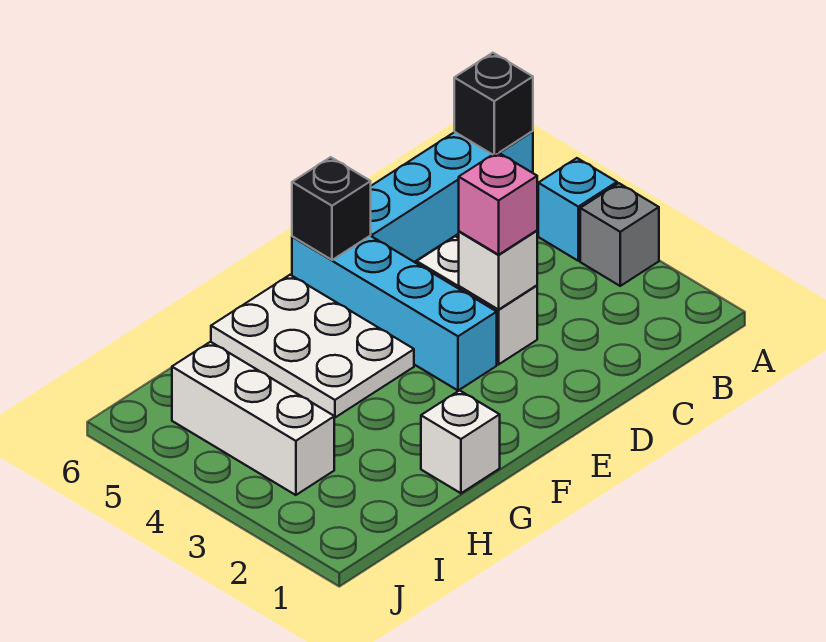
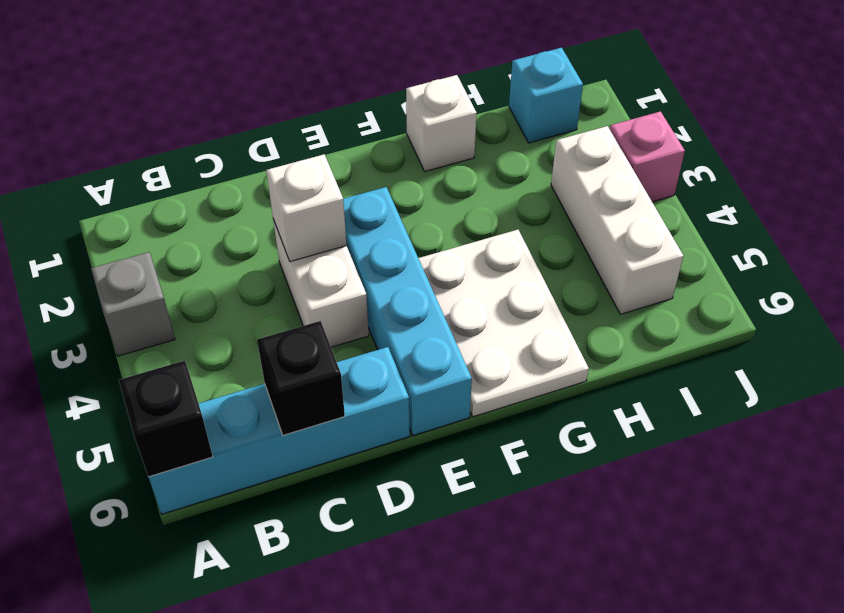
cyan 1x1 brick [538,158,617,261] -> cyan 1x1 brick moved to [509,48,583,143]
pink 1x1 brick [459,152,537,255] -> pink 1x1 brick moved to [610,111,685,202]
black 1x1 brick [292,157,371,260] -> black 1x1 brick moved to [257,321,345,435]

